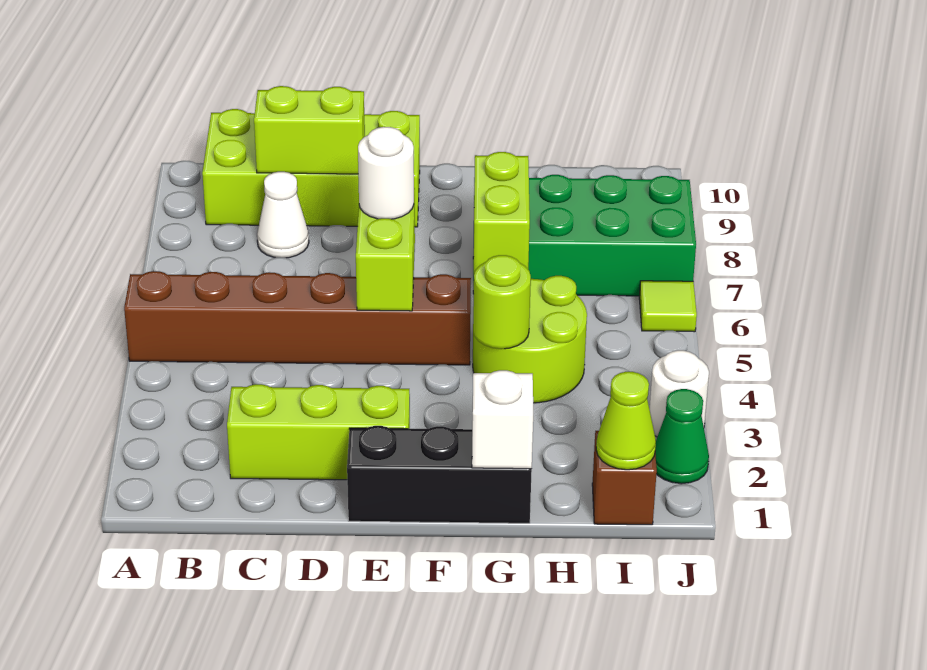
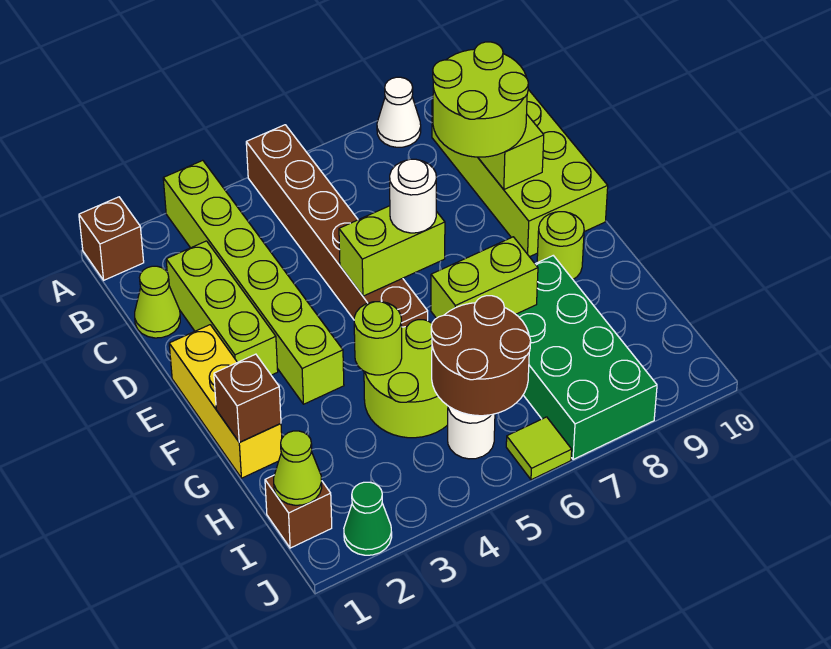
none -> brown 1x1 brick [79,197,144,280]
none -> lime 1x6 brick [163,160,344,404]
none -> lime 1x1 cone [135,266,180,338]
white 1x1 cone [257,172,309,258] -> white 1x1 cone moved to [377,77,421,147]
none -> lime 2x2 round brick [433,42,528,157]
black 1x3 brick [347,426,532,523] -> yellow 1x3 brick [169,325,282,478]
none -> lime 1x1 round brick [537,212,584,279]
white 1x1 brick [472,370,533,469] -> brown 1x1 brick [214,354,281,442]
none -> brown 2x2 round brick [431,296,531,416]
white 1x1 round brick [650,350,709,437] -> white 1x1 round brick moved to [448,406,495,459]

